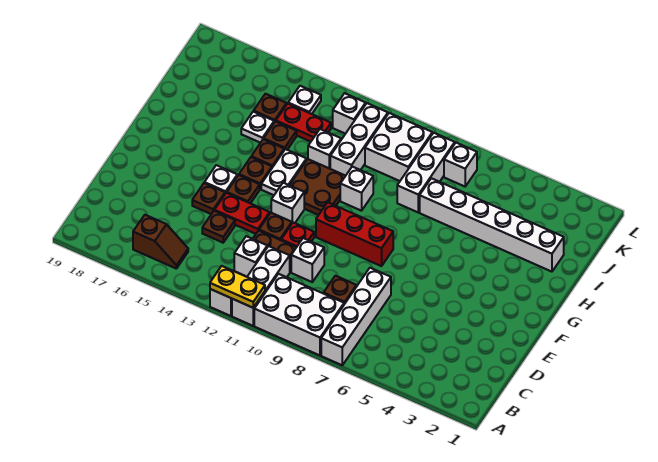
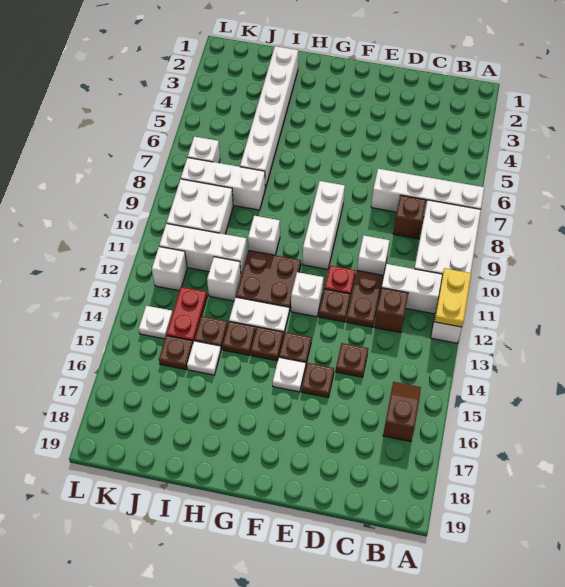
white 1x1 brick [234,236,267,277] -> brown 1x1 brick [374,288,408,333]
red 1x2 plate [214,193,270,234] -> none
red 1x3 brick [316,202,393,266] -> white 1x3 brick [302,181,345,269]

